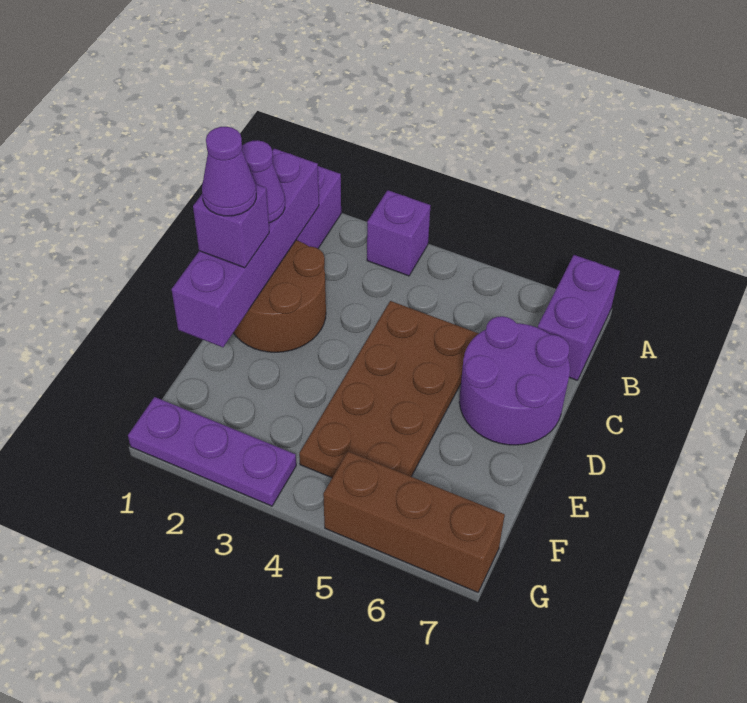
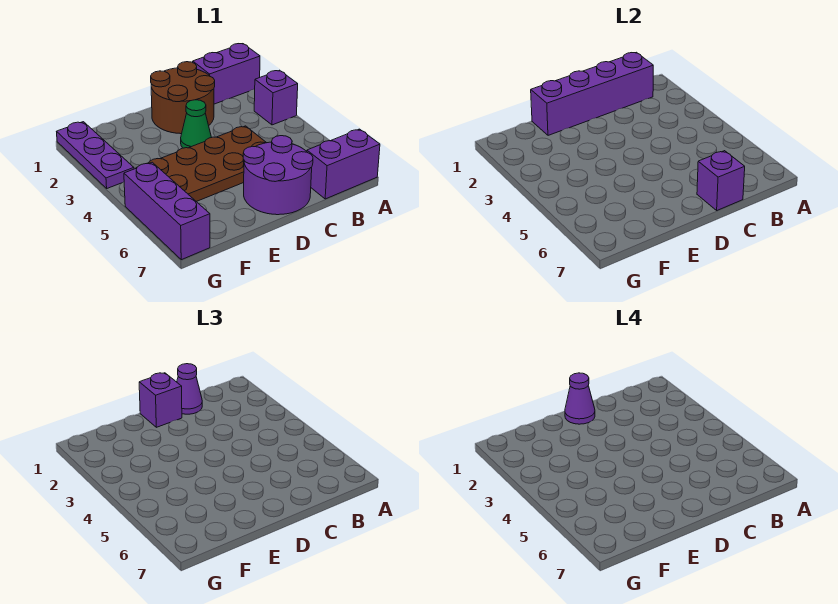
none -> purple 1x1 brick [697,151,745,210]
none -> green 1x1 cone [181,100,212,148]
brown 1x3 brick [323,451,505,592] -> purple 1x3 brick [124,162,210,260]

